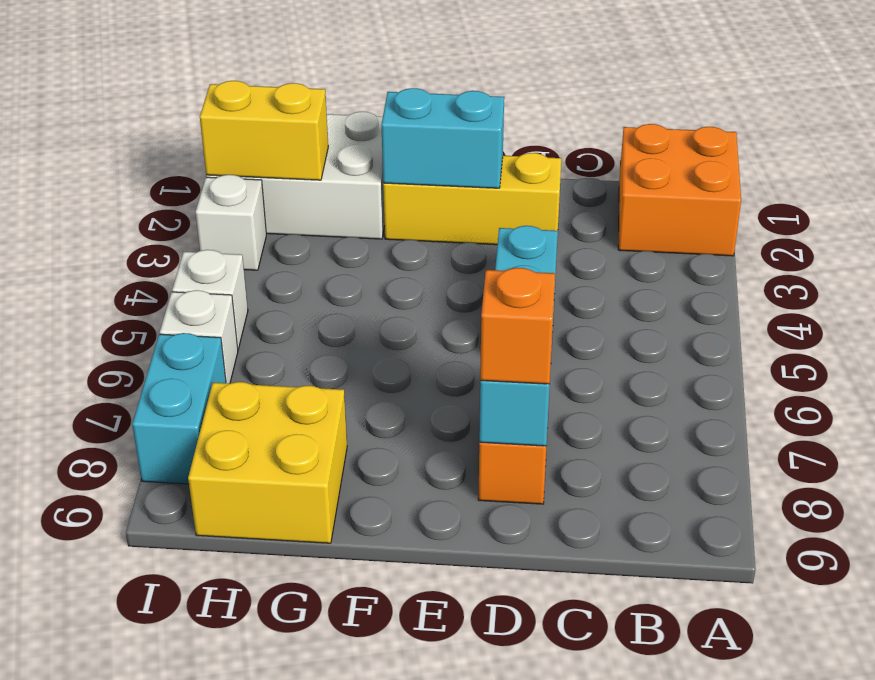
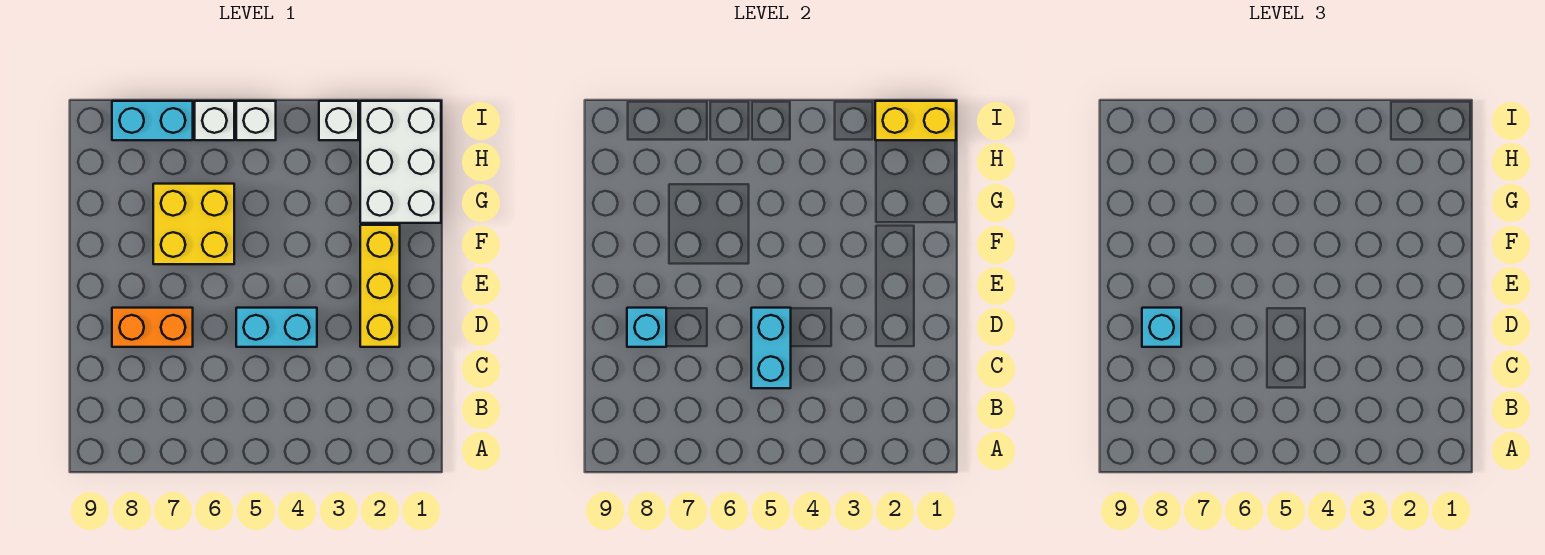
orange 2x2 brick [618,124,741,256] -> none
orange 1x1 brick [480,268,555,384] -> cyan 1x1 brick [1142,308,1181,347]
cyan 1x2 brick [381,88,504,188] -> cyan 1x2 brick moved to [751,308,791,388]
yellow 2x2 brick [188,382,347,543] -> yellow 2x2 brick moved to [153,184,234,264]
yellow 1x2 brick [200,81,328,180] -> yellow 1x2 brick turned to [875,101,956,140]

